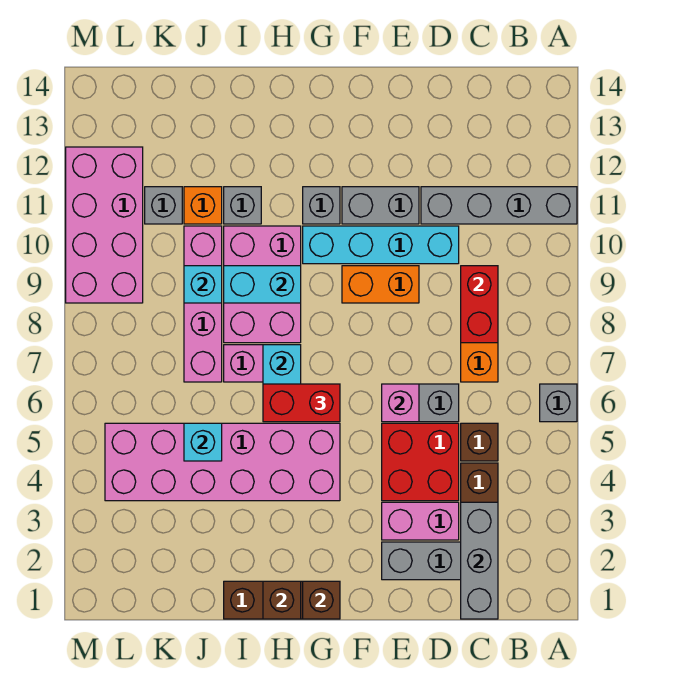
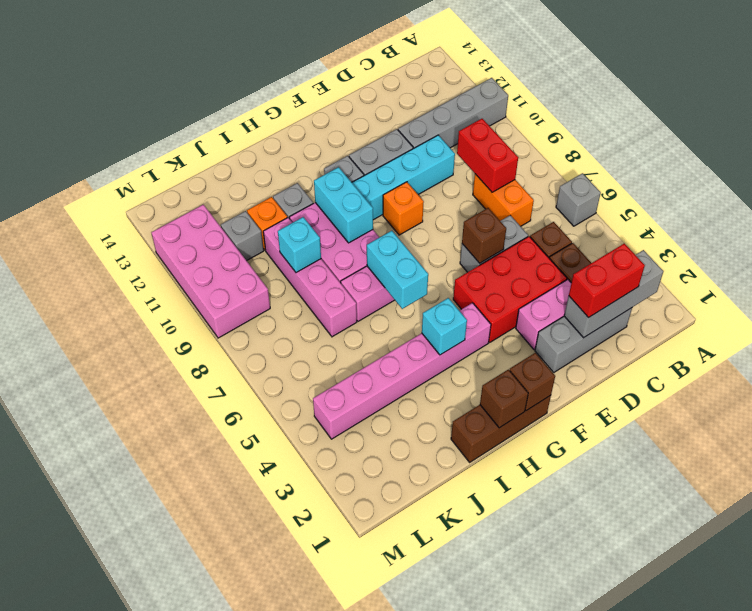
grey 1x3 brick [461,502,498,619] -> grey 1x3 brick turned to [564,250,663,338]
red 2x2 brick [382,423,459,501] -> red 2x3 brick [453,236,567,342]
pink 1x1 brick [382,384,419,422] -> brown 1x1 brick [462,208,506,263]
orange 1x2 brick [342,266,419,303] -> orange 1x1 brick [383,182,424,235]
pink 2x6 brick [105,423,340,501] -> pink 1x6 brick [313,303,491,439]
red 1x2 brick [263,384,340,422] -> red 1x2 brick moved to [569,244,645,318]
cyan 1x2 brick [224,266,301,303] -> cyan 1x2 brick turned to [314,167,373,243]
cyan 1x1 brick [184,423,222,461] -> cyan 1x1 brick moved to [422,298,467,355]

